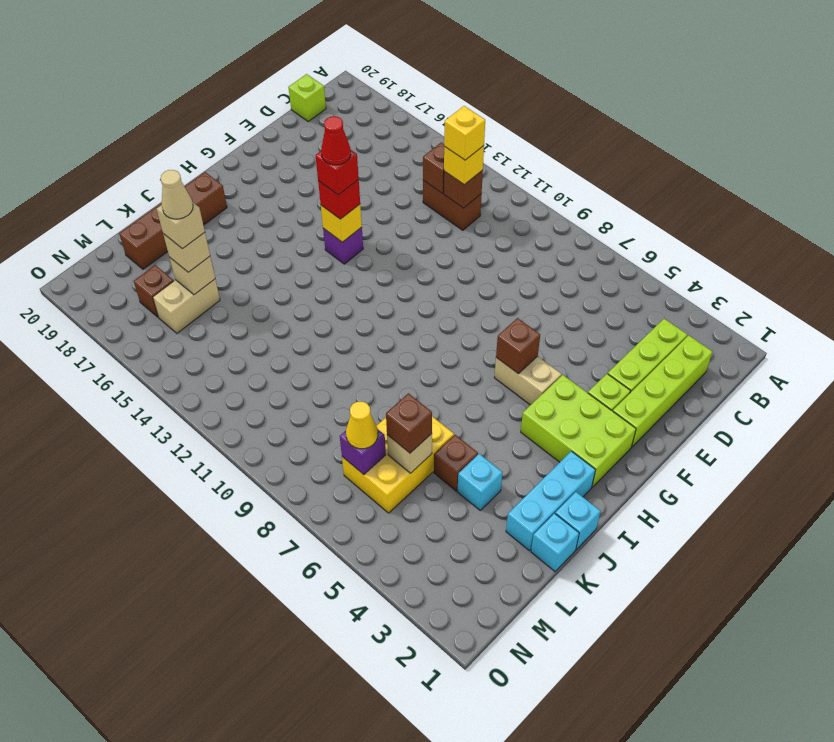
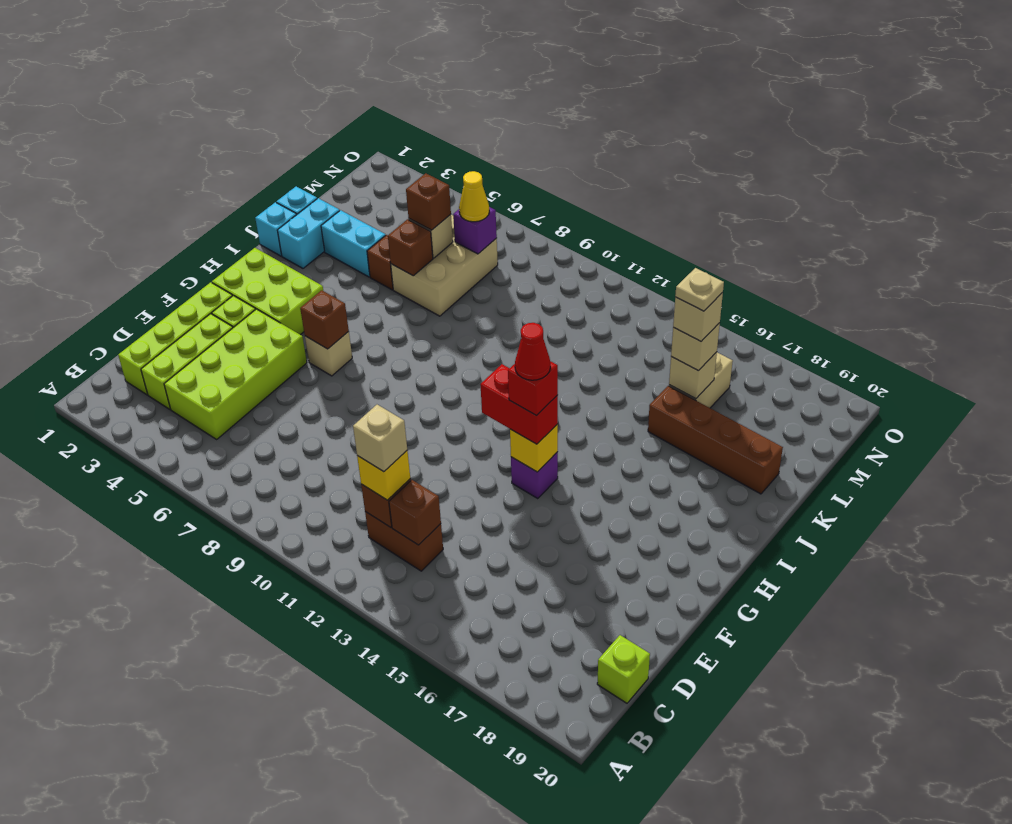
none -> lime 2x4 brick [164,309,307,439]
yellow 1x1 brick [444,106,485,160] -> tan 1x1 brick [353,405,407,472]
tan 1x2 brick [494,356,562,405] -> tan 1x1 brick [305,332,352,376]
red 1x1 brick [318,180,360,219] -> red 1x2 brick [480,364,558,444]
cyan 1x3 brick [506,451,595,551] -> cyan 1x2 brick [277,198,340,268]
brown 1x4 brick [119,172,227,269] -> brown 1x4 brick turned to [648,386,783,494]
cyan 1x1 brick [458,454,503,510] -> cyan 1x2 brick [321,210,386,277]
yellow 2x3 brick [342,417,454,513] -> tan 2x3 brick [391,215,498,316]
tan 1x1 cone [161,170,193,219] -> tan 1x1 plate [675,268,724,311]
brown 1x1 brick [134,265,174,317] -> brown 1x1 brick moved to [388,219,433,276]

